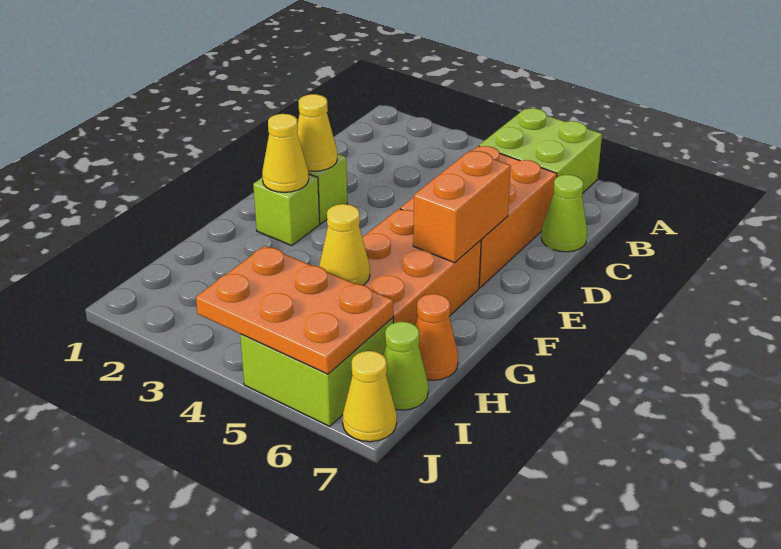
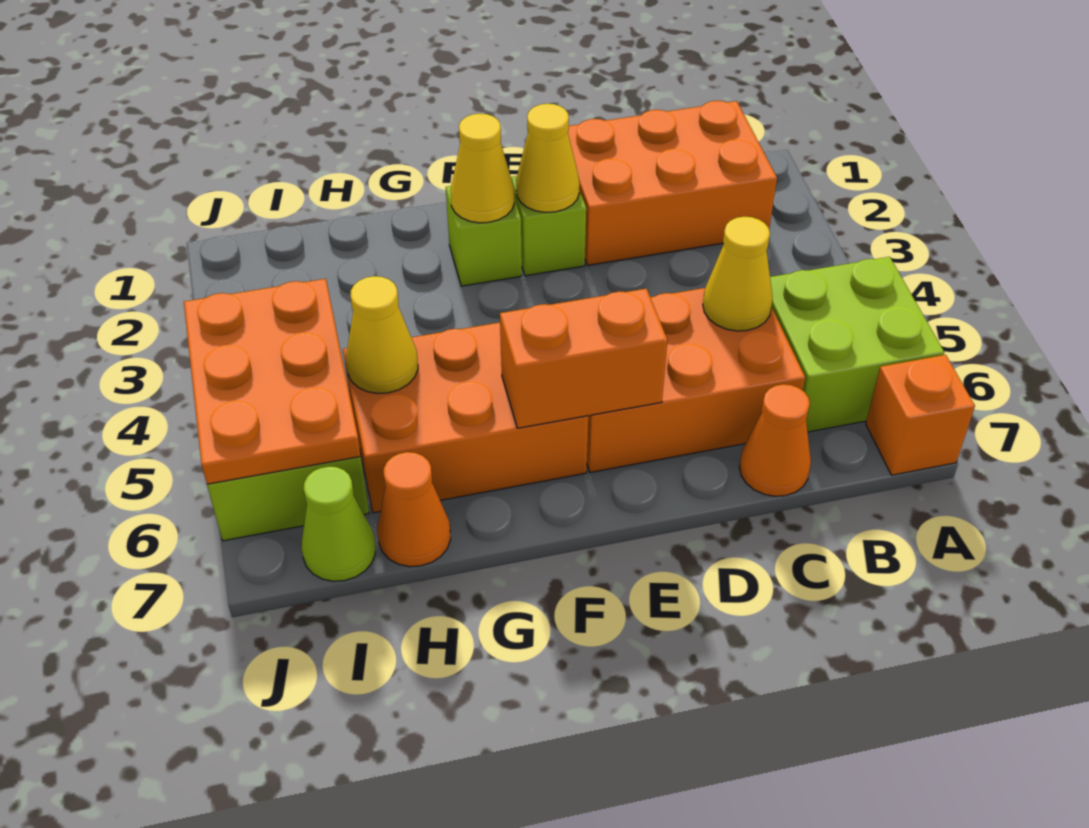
none -> orange 1x1 brick [866,355,975,475]
none -> orange 2x3 brick [568,101,777,265]
lime 1x1 cone [541,175,587,252] -> orange 1x1 cone [739,384,811,496]
yellow 1x1 cone [343,351,397,442] -> yellow 1x1 cone moved to [703,217,773,331]

